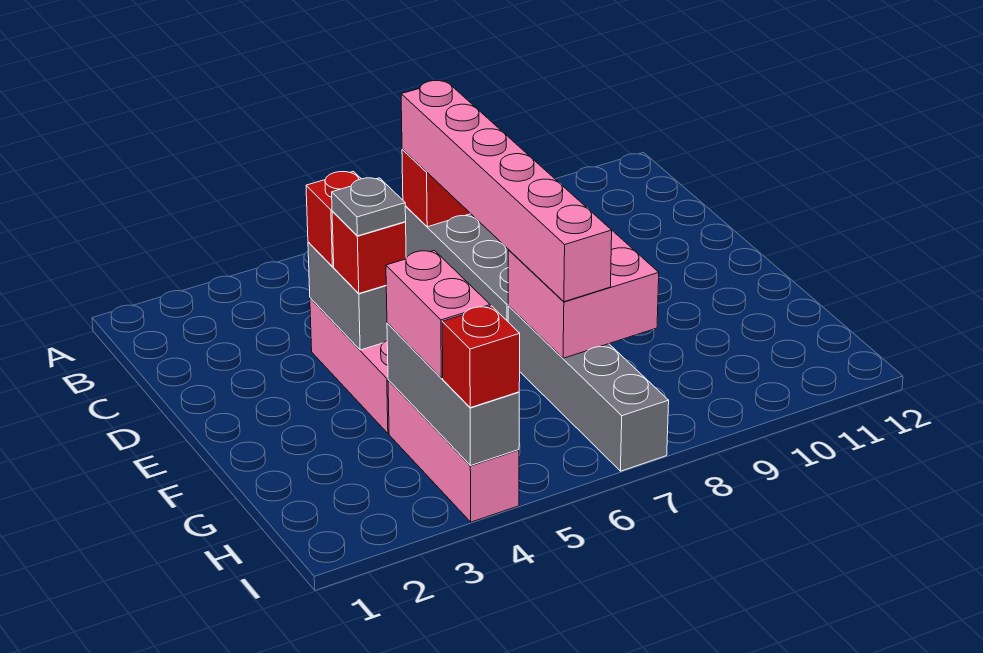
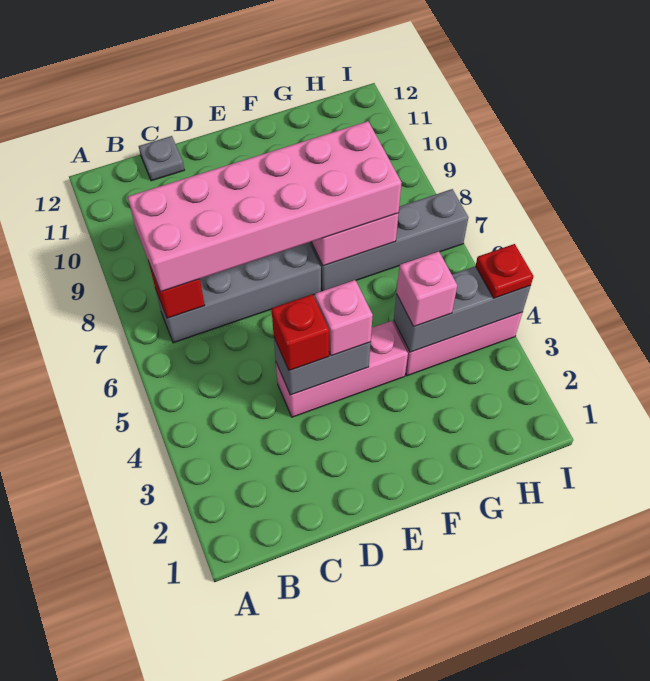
pink 1x6 brick [401,81,612,302] -> pink 2x6 brick [128,121,402,292]
red 1x1 brick [332,211,406,293] -> pink 1x1 brick [315,280,373,356]
grey 1x1 plate [332,178,406,236] -> grey 1x1 plate moved to [139,136,184,181]
pink 1x2 brick [386,250,490,378] -> pink 1x1 brick [397,251,457,326]
red 1x1 brick [442,306,520,408] -> red 1x1 plate [476,244,533,298]

